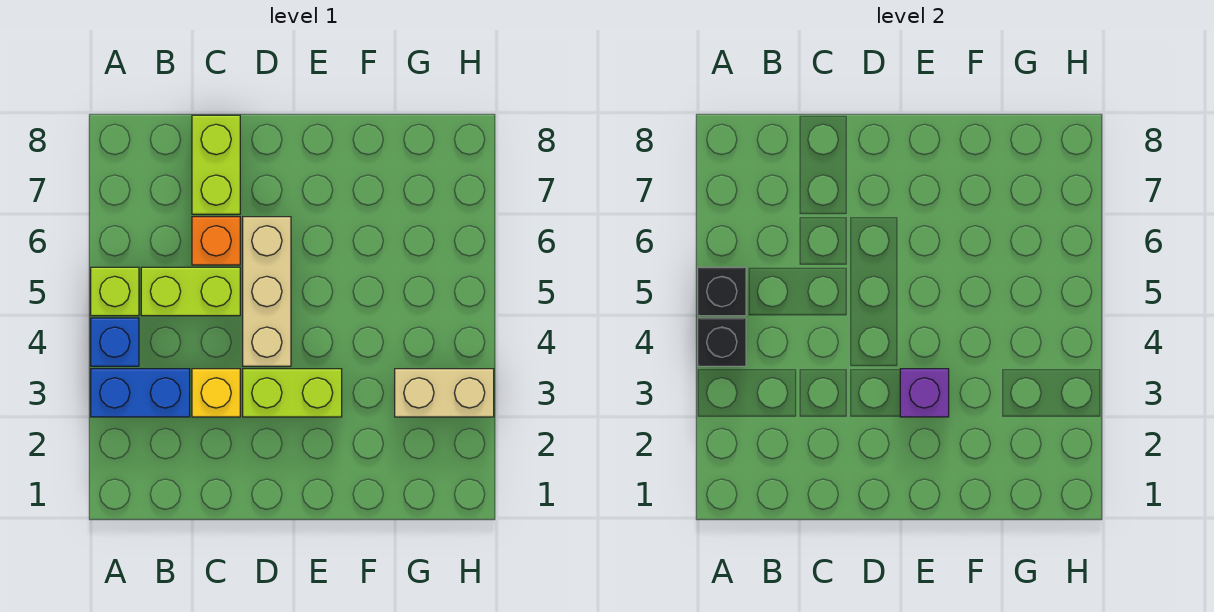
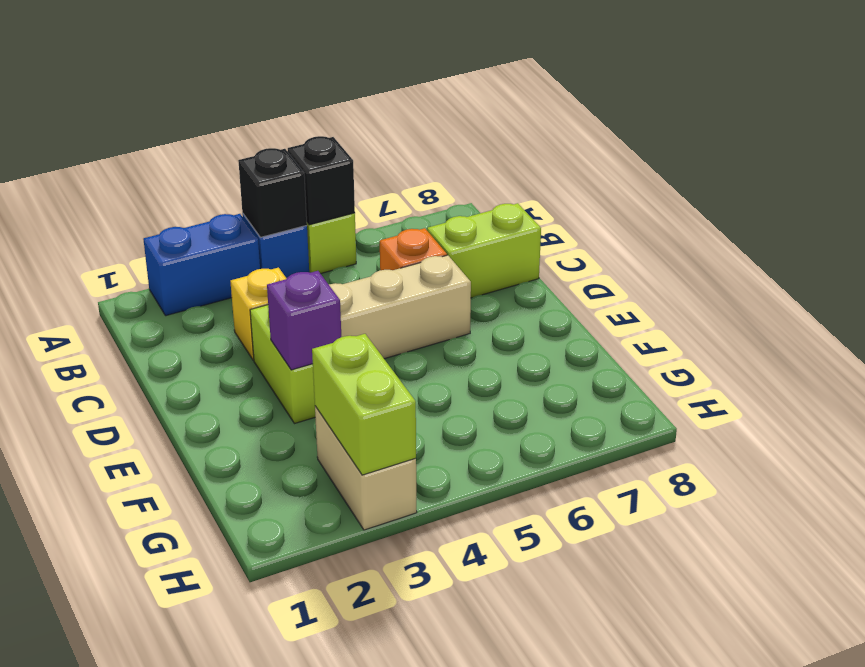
blue 1x2 brick [91,369,190,417] -> blue 1x2 brick turned to [143,214,260,316]
lime 1x2 brick [141,267,240,316] -> lime 1x2 brick moved to [312,334,416,475]

